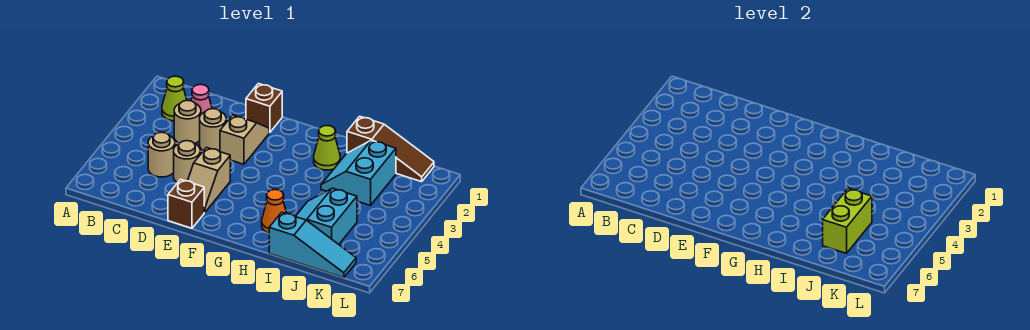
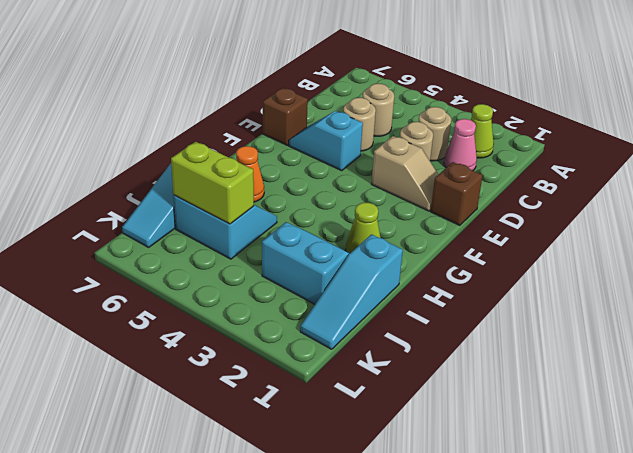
tan 1x2 slope [188,148,230,212] -> cyan 1x2 slope [289,111,363,171]
brown 1x3 slope [347,116,434,182] -> cyan 1x3 slope [300,234,403,349]

